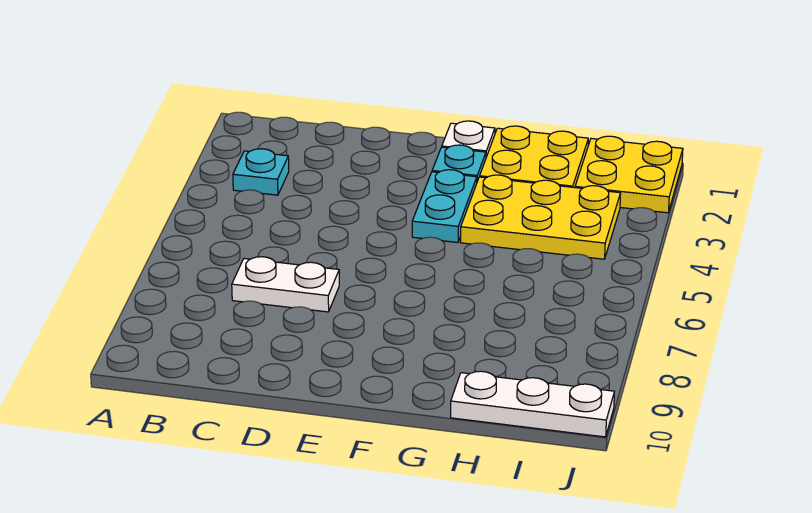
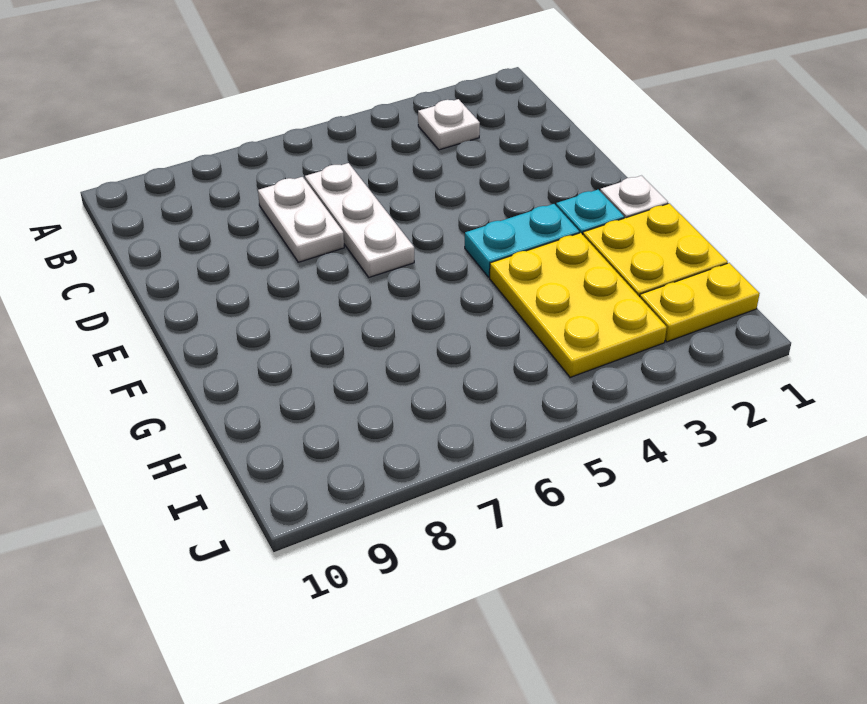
cyan 1x1 plate [233,149,289,195] -> white 1x1 plate [418,99,480,150]
white 1x3 plate [451,371,614,437] -> white 1x3 plate moved to [305,163,414,277]
yellow 2x2 plate [575,136,683,213] -> yellow 1x2 plate [640,263,760,342]

